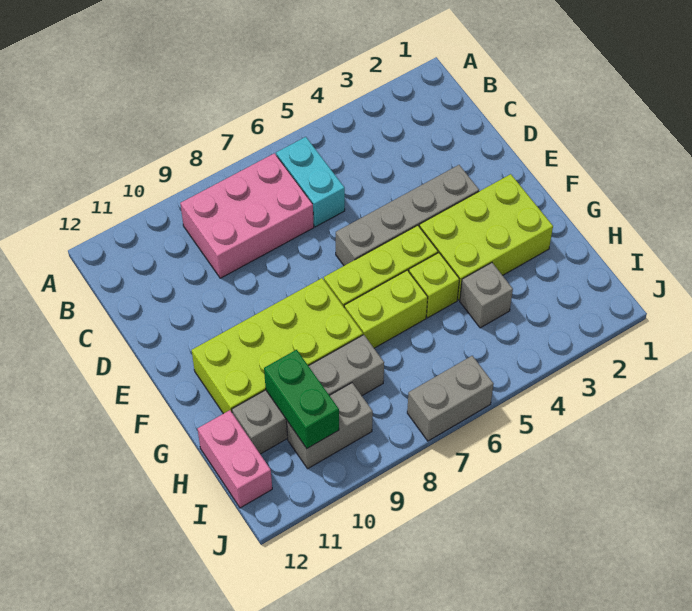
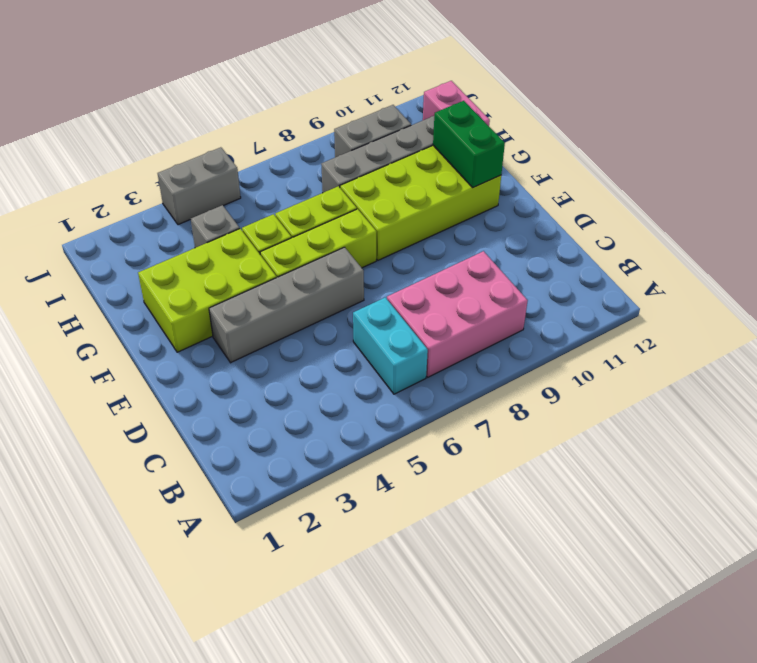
green 1x2 brick [264,350,339,448] -> green 1x2 brick moved to [433,101,505,188]
grey 1x2 brick [407,356,493,441] -> grey 1x2 brick moved to [158,147,241,225]

